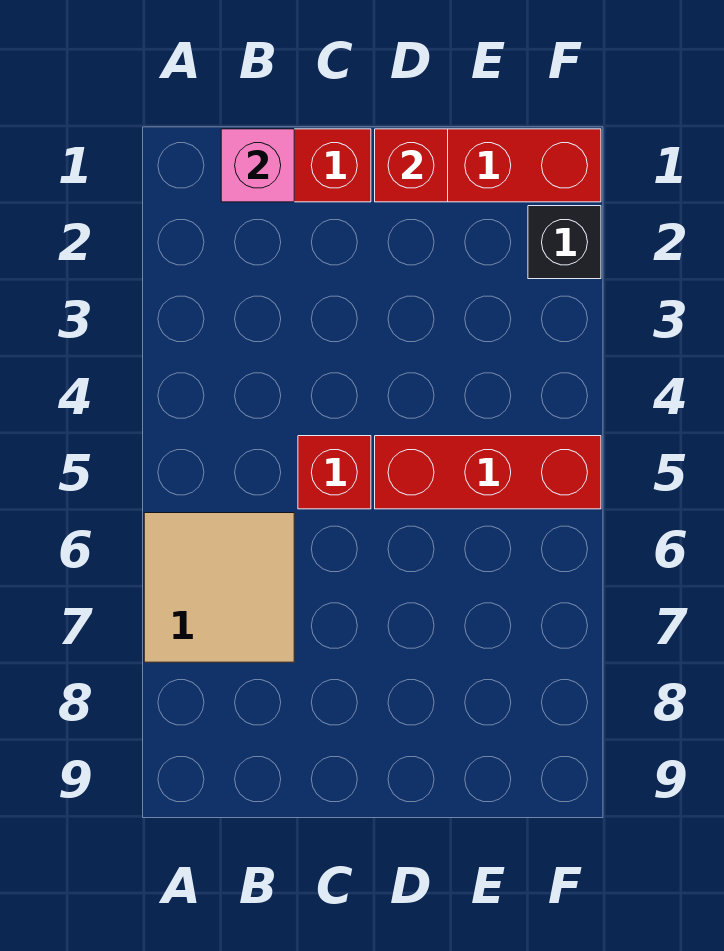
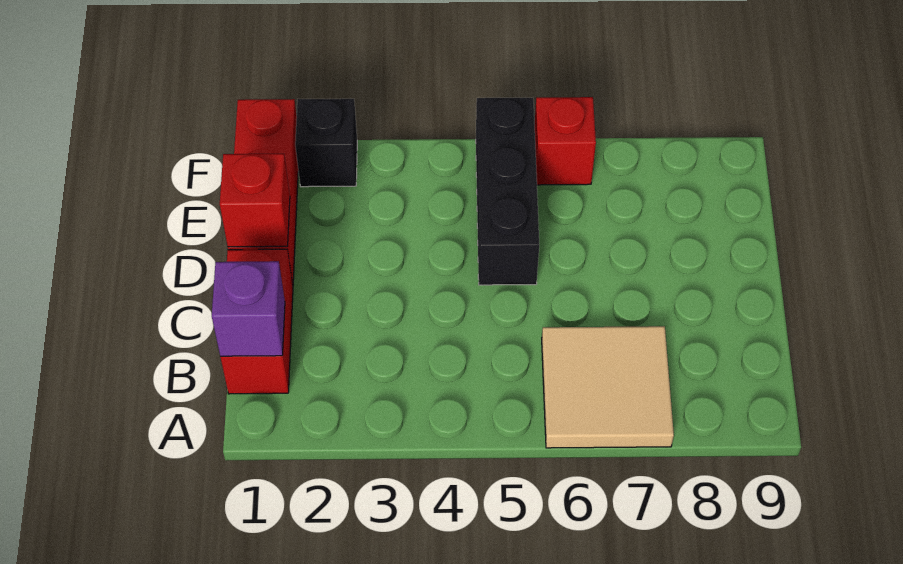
pink 1x1 brick [221,129,294,202] -> purple 1x1 brick [212,261,285,356]
red 1x1 brick [298,436,371,509] -> red 1x1 brick moved to [535,97,596,185]
red 1x3 brick [375,436,601,509] -> black 1x3 brick [476,98,539,285]

